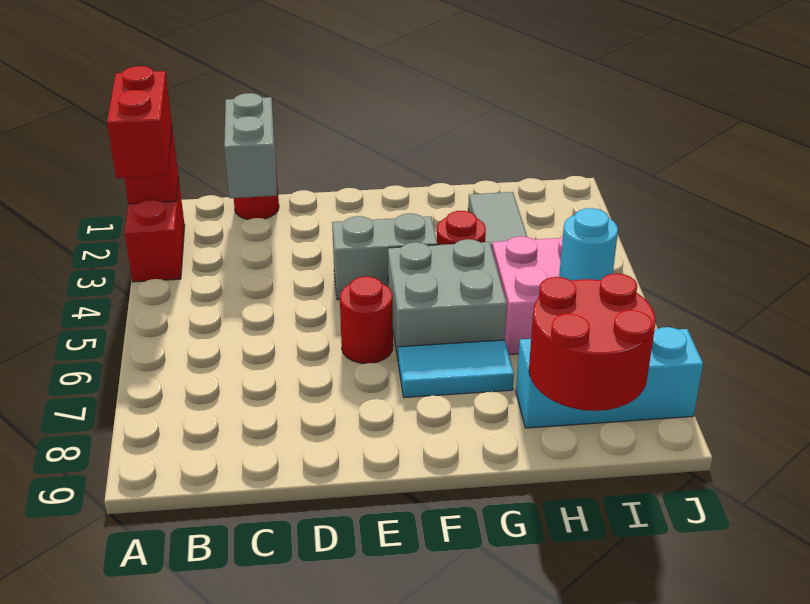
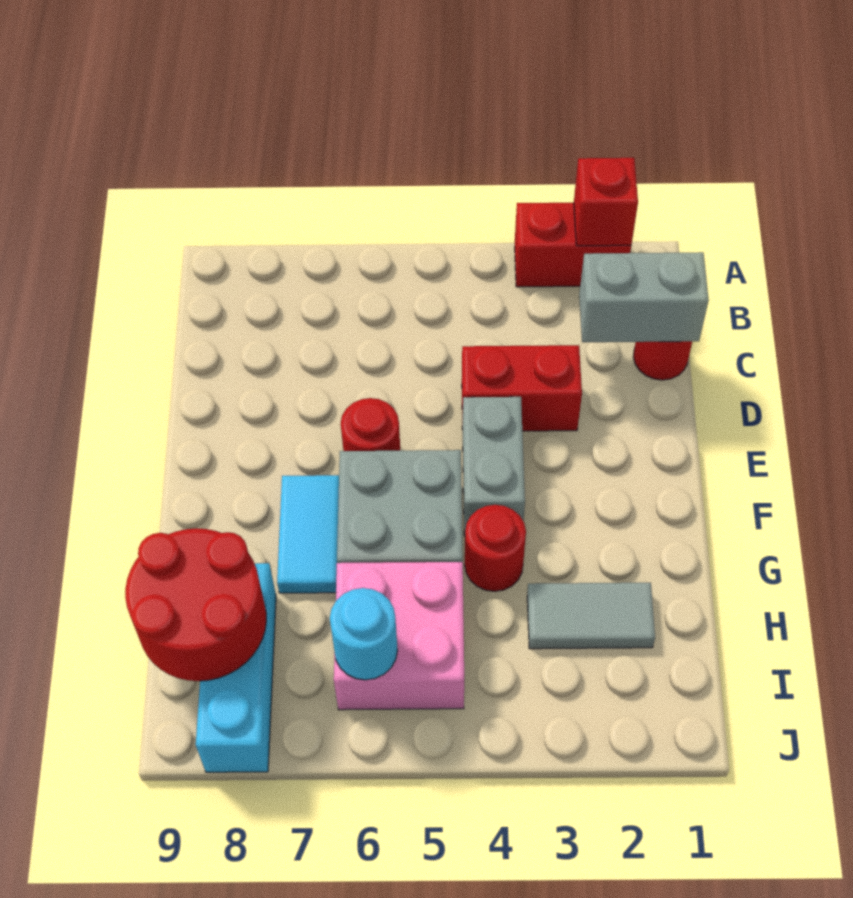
red 1x2 brick [107,66,172,178] -> red 1x2 brick moved to [462,345,582,431]

